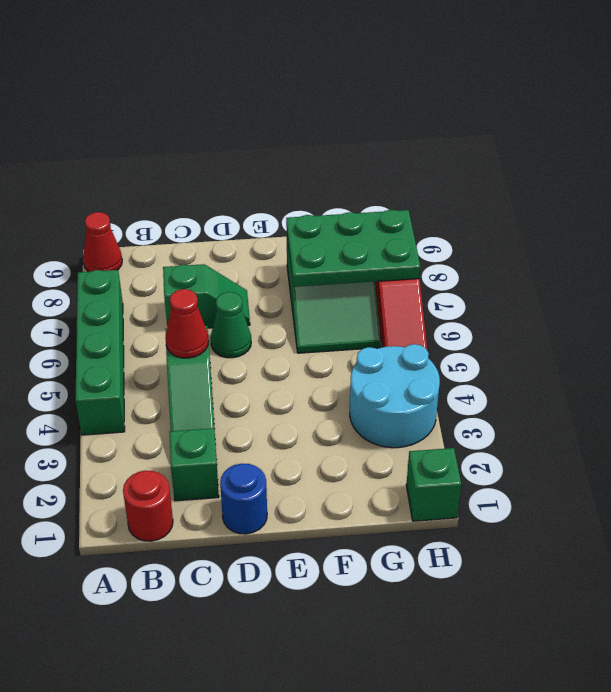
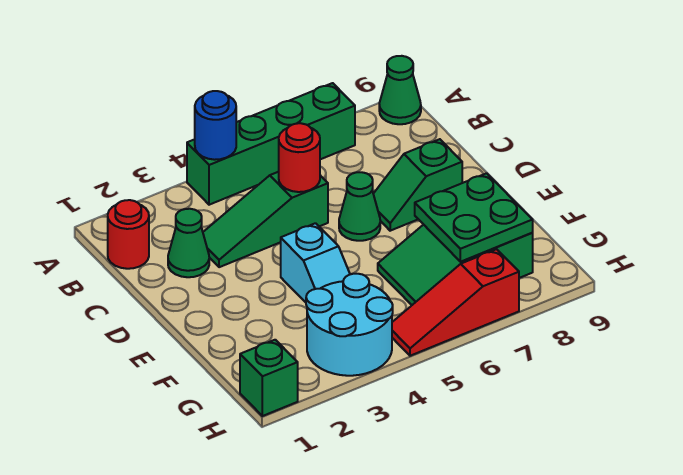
red 1x1 cone [83,212,122,272] -> green 1x1 cone [379,56,421,124]
green 1x1 brick [169,428,219,501] -> green 1x1 cone [168,209,209,277]
red 1x1 cone [165,289,209,358] -> red 1x1 round brick [279,123,320,192]
green 1x2 slope [163,264,250,328] -> green 1x2 slope turned to [373,139,462,231]
blue 1x1 round brick [220,463,267,534] -> blue 1x1 round brick moved to [195,91,236,160]
none -> cyan 1x2 slope [281,223,350,302]
green 2x3 plate [286,210,420,287] -> green 2x2 plate [415,173,533,262]

